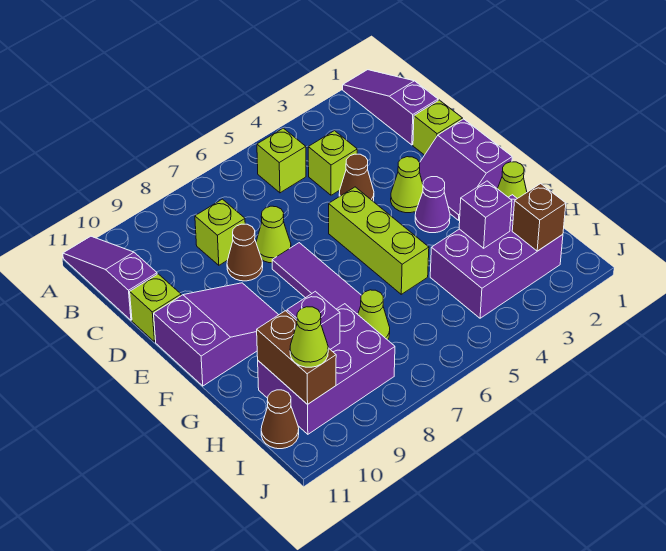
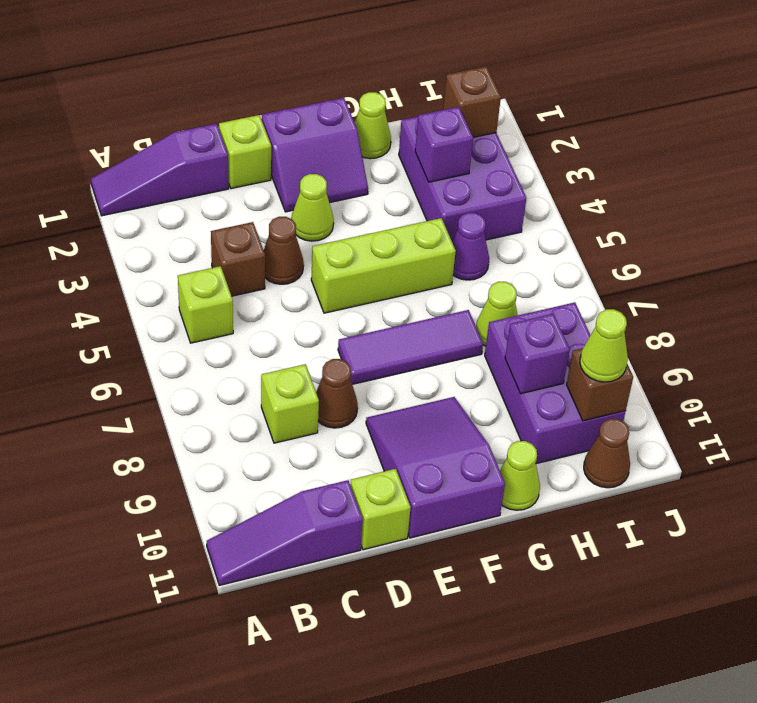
lime 1x1 brick [308,131,357,195] -> brown 1x1 brick [211,222,265,296]
lime 1x1 cone [256,206,291,263] -> lime 1x1 cone moved to [500,441,540,510]
purple 1x1 cone [415,177,450,233] -> purple 1x1 cone moved to [452,213,489,280]
brown 1x2 brick [257,311,336,404] -> brown 1x1 brick [567,348,633,421]

